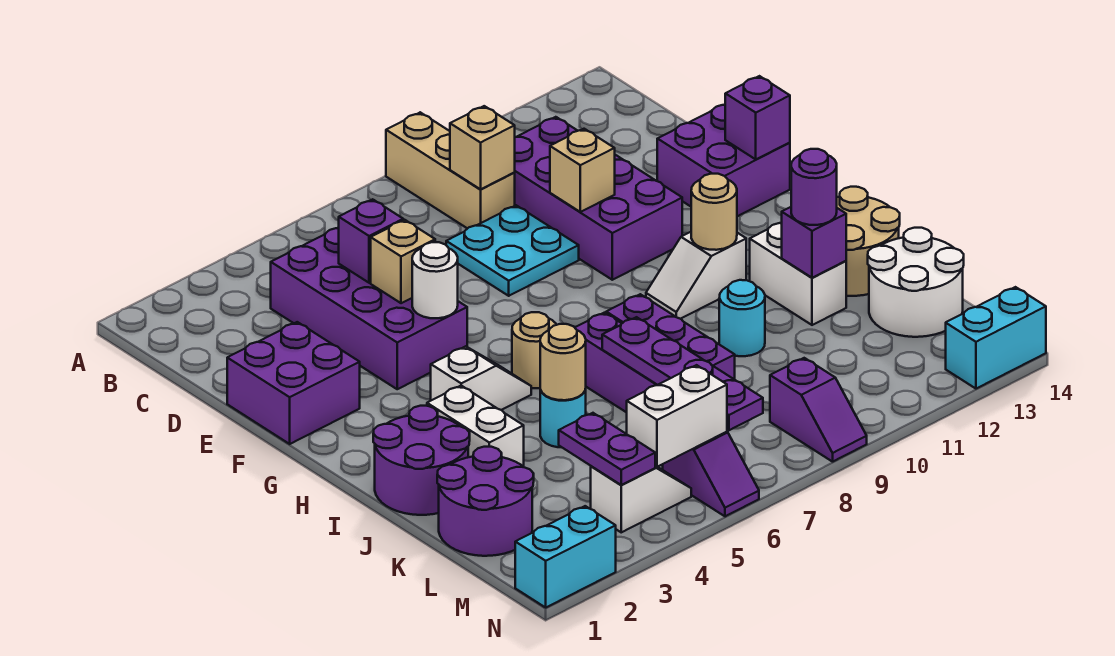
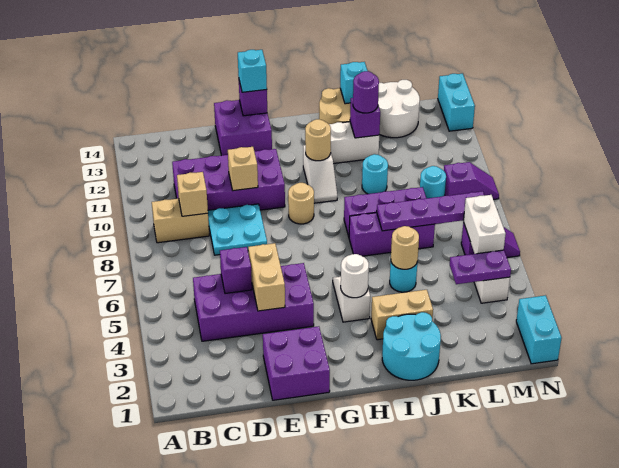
tan 1x3 brick [386,112,515,229] -> tan 1x2 brick [152,199,209,243]
tan 1x1 brick [371,220,435,303] -> tan 1x2 brick [248,243,285,311]
white 1x1 round brick [412,242,458,318] -> white 1x1 round brick moved to [341,254,369,298]
none -> cyan 1x1 brick [238,50,267,92]
tan 1x1 round brick [512,312,556,388] -> tan 1x1 round brick moved to [288,183,314,224]
purple 2x2 round brick [373,406,470,515] -> cyan 2x2 round brick [382,312,441,380]
white 1x2 brick [427,386,524,467] -> tan 1x2 brick [371,290,433,340]
none -> cyan 1x1 brick [340,62,367,104]
purple 2x2 round brick [437,447,534,556] -> none
none -> cyan 1x1 round brick [420,166,446,198]

